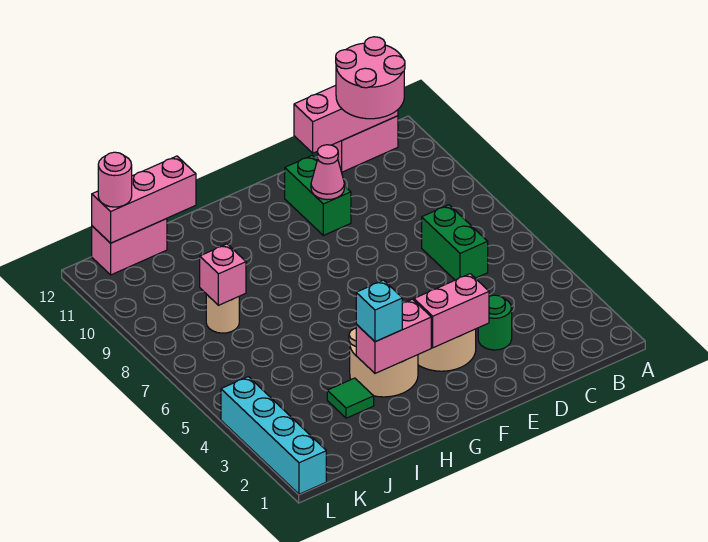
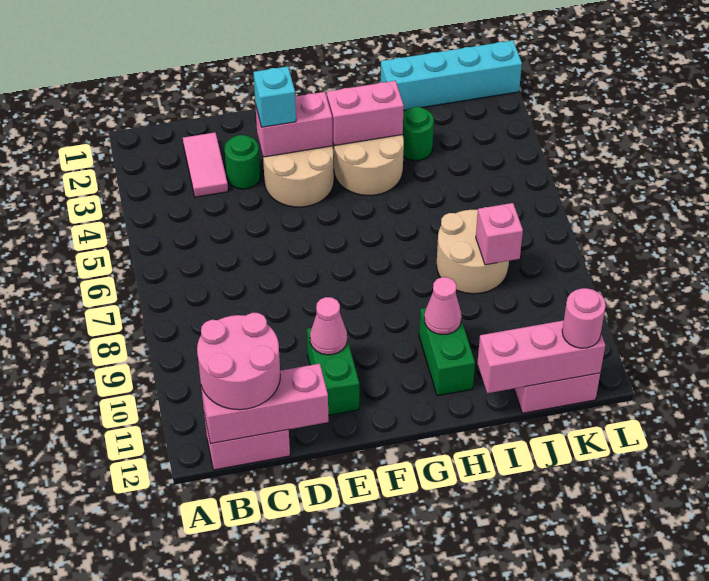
none -> pink 1x2 tile [183,132,228,197]
green 1x2 brick [422,205,488,280] -> green 1x2 brick moved to [419,308,475,396]
cyan 1x1 brick [356,280,402,342] -> cyan 1x1 brick moved to [253,66,296,127]
none -> pink 1x1 cone [424,277,462,335]
green 1x1 tile [327,378,374,418] -> green 1x1 round brick [403,107,434,161]
tan 1x1 round brick [206,294,239,333] -> tan 2x2 round brick [437,207,509,294]
cyan 1x4 brick [221,377,326,494] -> cyan 1x4 brick turned to [381,40,522,110]

